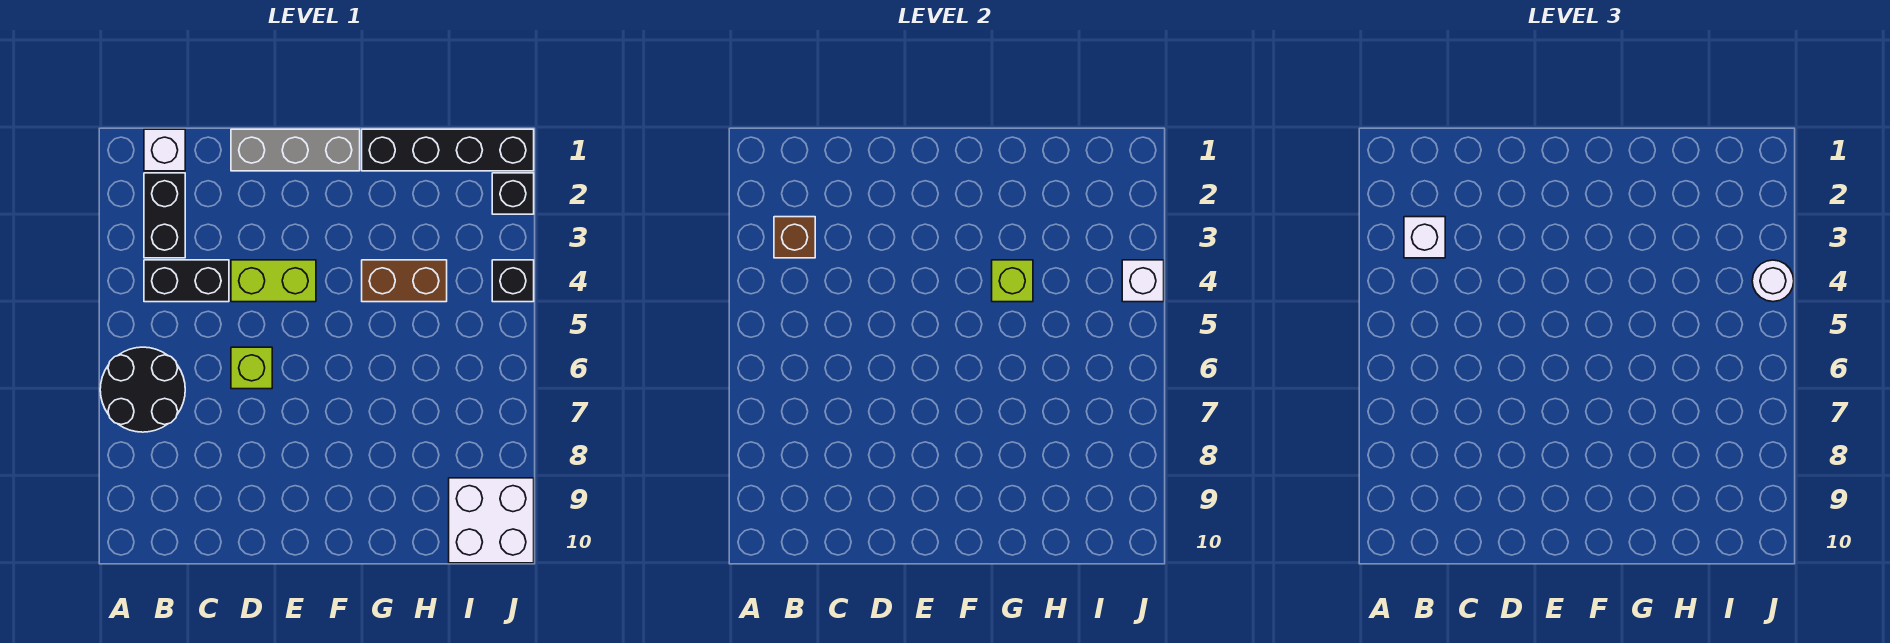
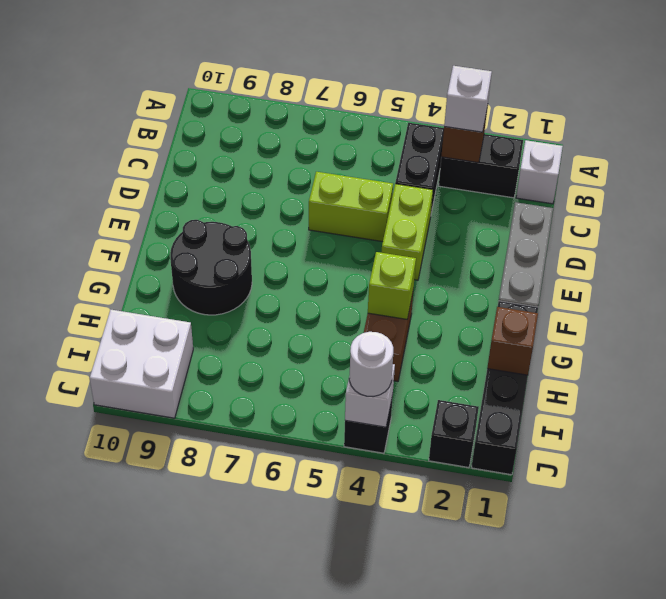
black 2x2 round brick [100,347,185,432] -> black 2x2 round brick moved to [170,220,252,315]
lime 1x1 brick [231,347,272,389] -> lime 1x2 brick [309,172,393,242]
none -> brown 1x1 brick [487,307,538,375]

